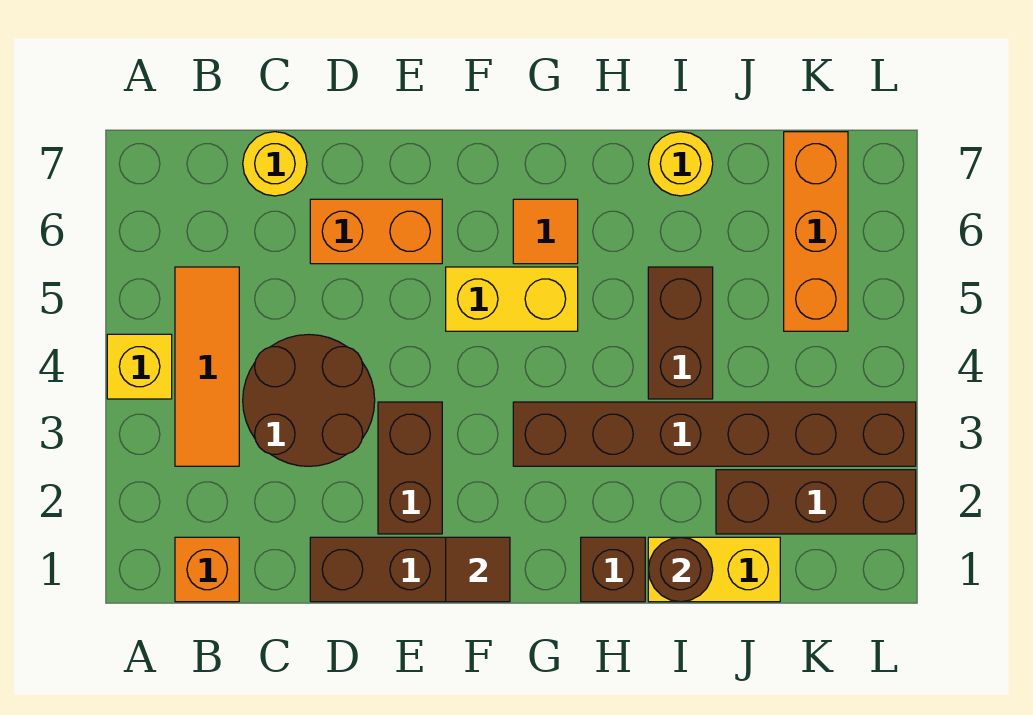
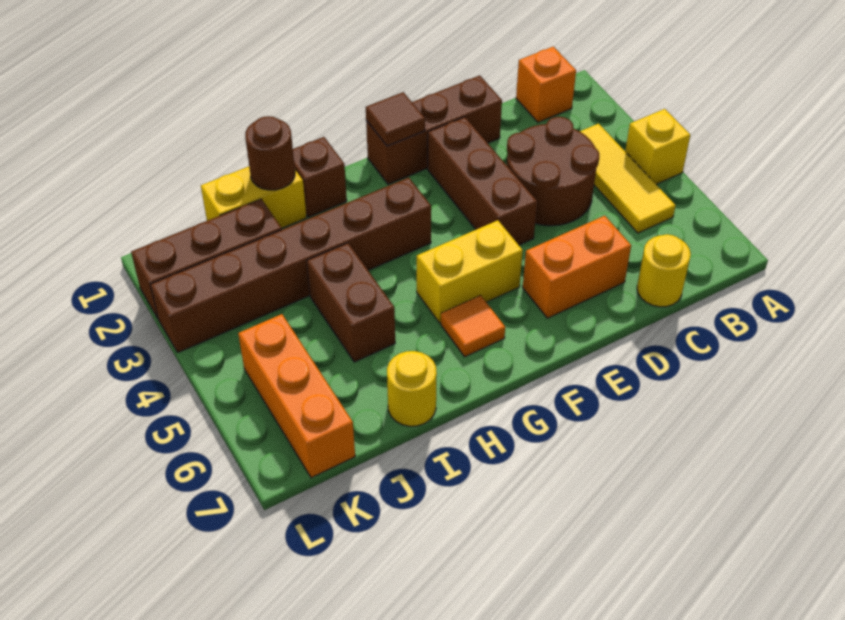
orange 1x3 tile [175,267,239,466] -> yellow 1x3 tile [580,124,676,233]
brown 1x2 brick [378,402,442,534] -> brown 1x3 brick [428,117,537,245]

